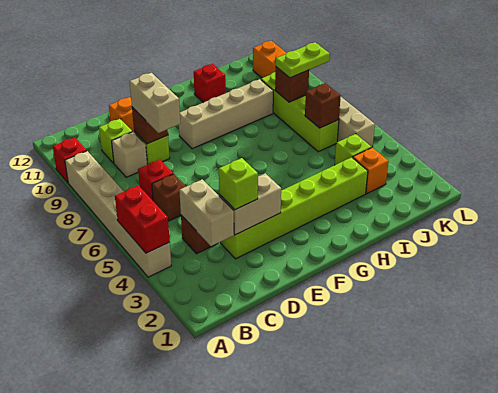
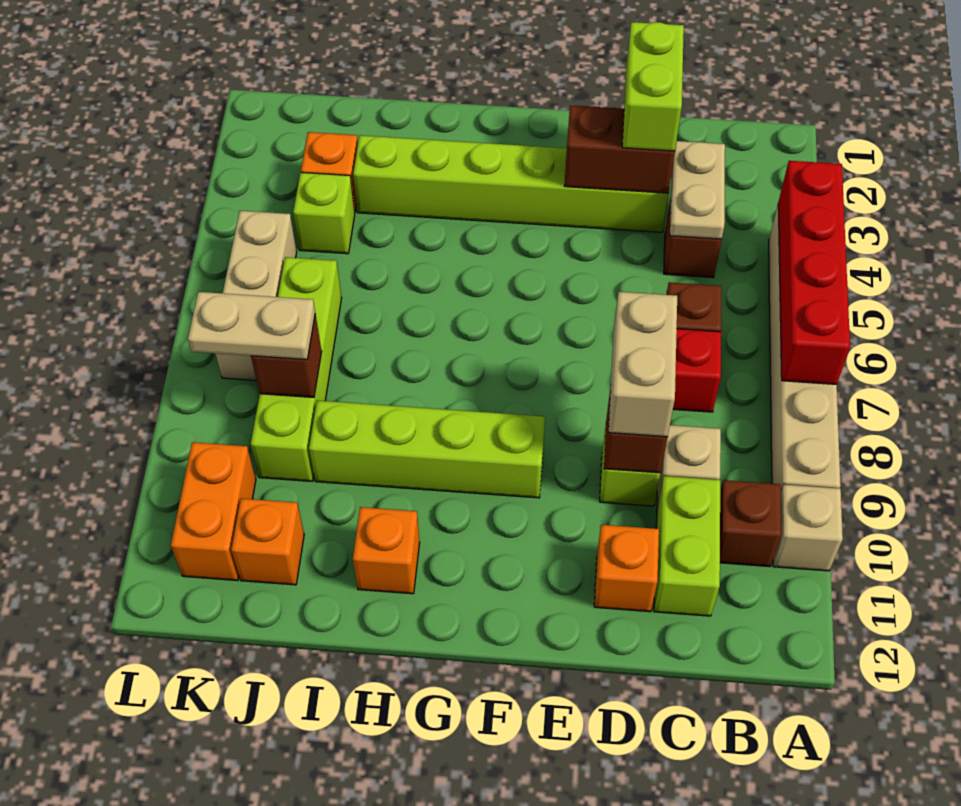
red 1x2 brick [115,185,170,253] -> red 1x4 brick [778,161,850,384]
red 1x1 brick [53,137,87,183] -> tan 1x1 brick [773,485,843,571]
tan 1x2 brick [179,179,234,247] -> tan 1x2 plate [670,141,725,239]
lime 1x1 brick [99,119,132,163] -> lime 1x2 brick [654,476,720,616]
tan 1x2 brick [219,173,282,235] -> brown 1x2 brick [564,105,675,193]
lime 1x1 brick [219,158,258,210] -> lime 1x2 brick [622,22,684,151]
tan 1x4 brick [179,79,273,149] -> lime 1x4 brick [309,400,545,498]
red 1x1 brick [194,64,226,103] -> orange 1x1 brick [353,507,420,594]
brown 1x1 brick [305,83,341,128] -> brown 1x1 brick moved to [720,480,781,567]
lime 1x2 plate [276,42,330,78] -> tan 1x2 plate [188,292,315,360]
none -> orange 1x1 brick [231,498,304,585]

